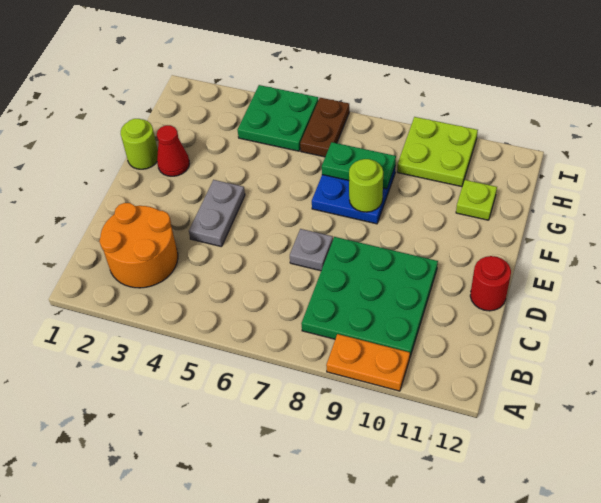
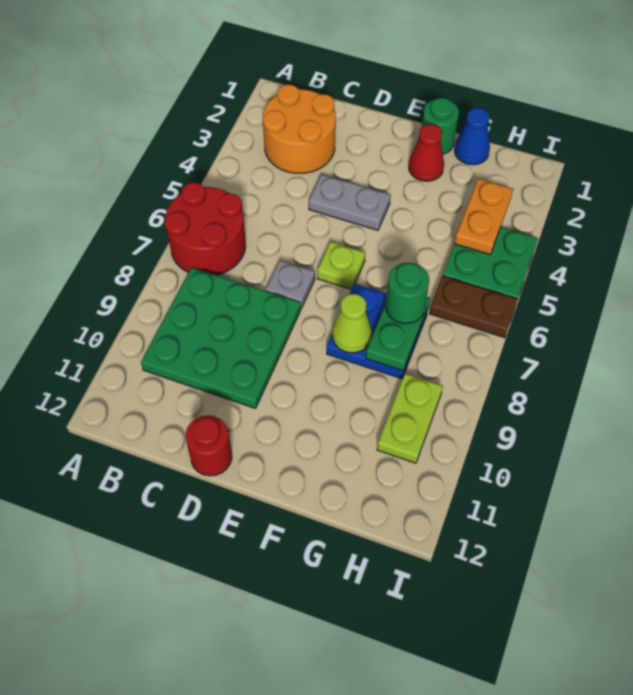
none -> red 2x2 round brick [165,183,246,275]
orange 1x2 plate [326,334,410,391] -> orange 1x2 plate moved to [455,179,513,254]
lime 1x1 round brick [121,119,158,169] -> green 1x1 round brick [422,98,459,154]
lime 1x1 round brick [349,159,383,212] -> lime 1x1 cone [332,294,372,353]
none -> blue 1x1 cone [454,108,490,165]
none -> green 1x1 round brick [386,263,429,324]
lime 1x1 plate [456,180,497,220] -> lime 1x1 plate moved to [317,242,365,289]
lime 2x2 plate [397,117,478,187] -> lime 1x2 plate [377,374,443,463]

